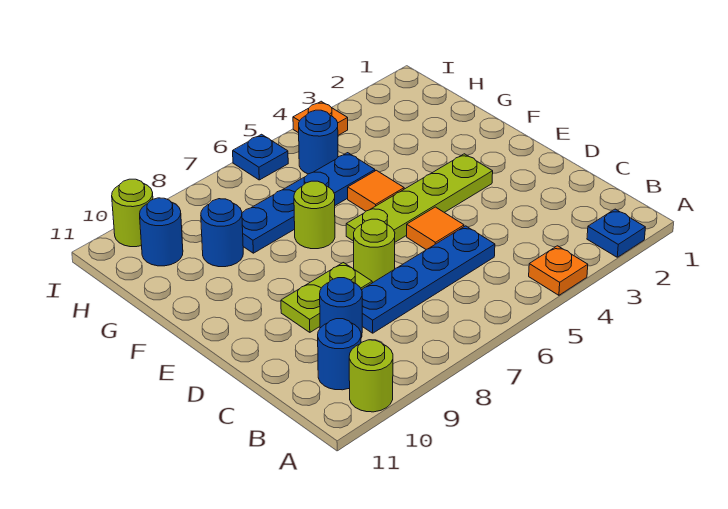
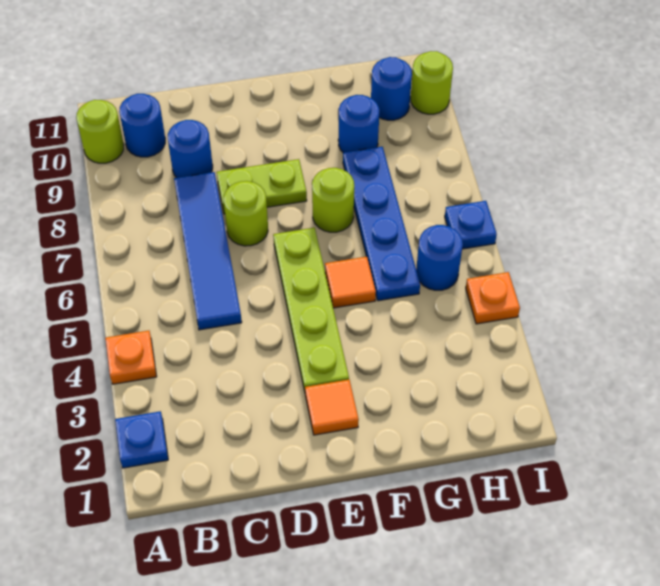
blue 1x4 plate [362,226,495,333] -> blue 1x4 tile [174,172,242,330]
orange 1x1 tile [407,207,464,249] -> orange 1x1 tile moved to [305,380,359,435]
lime 1x2 plate [281,263,372,332] -> lime 1x2 plate turned to [217,159,307,214]

